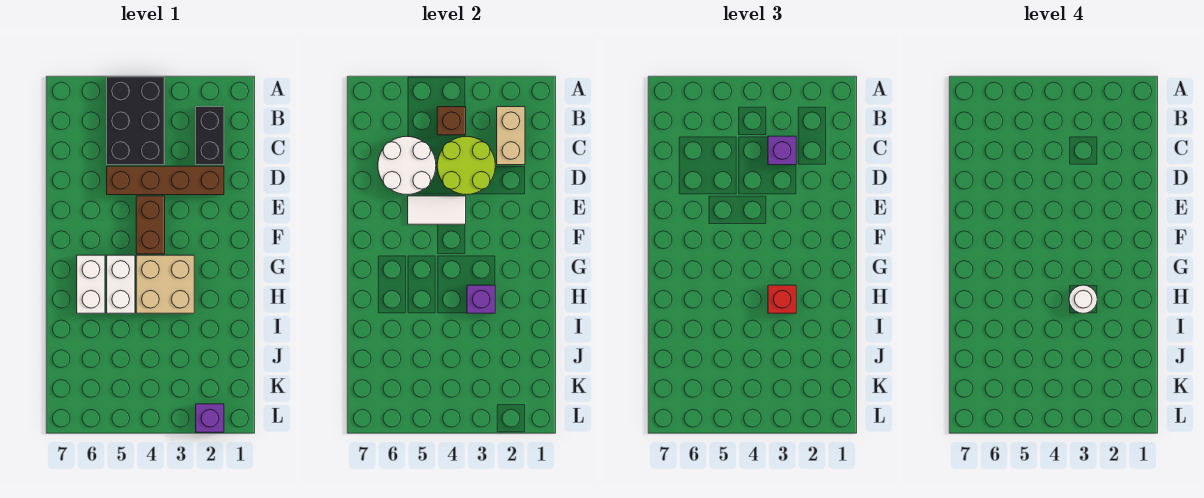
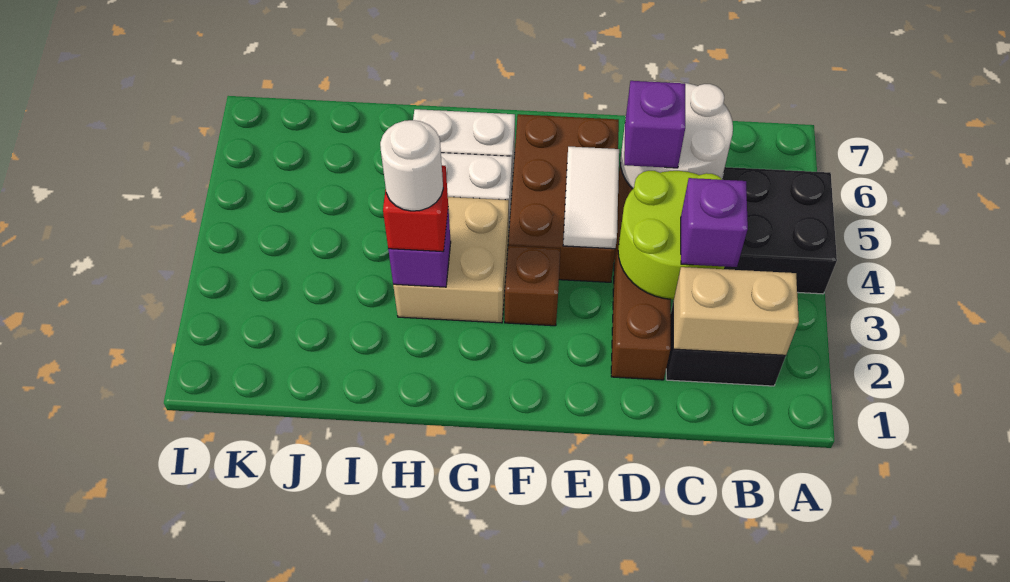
brown 1x1 brick [437,107,466,135] -> brown 1x1 brick moved to [505,246,560,326]
brown 1x2 brick [136,196,165,254] -> brown 2x3 brick [508,114,619,282]
purple 1x1 brick [196,404,224,432] -> purple 1x1 brick moved to [624,81,685,168]

